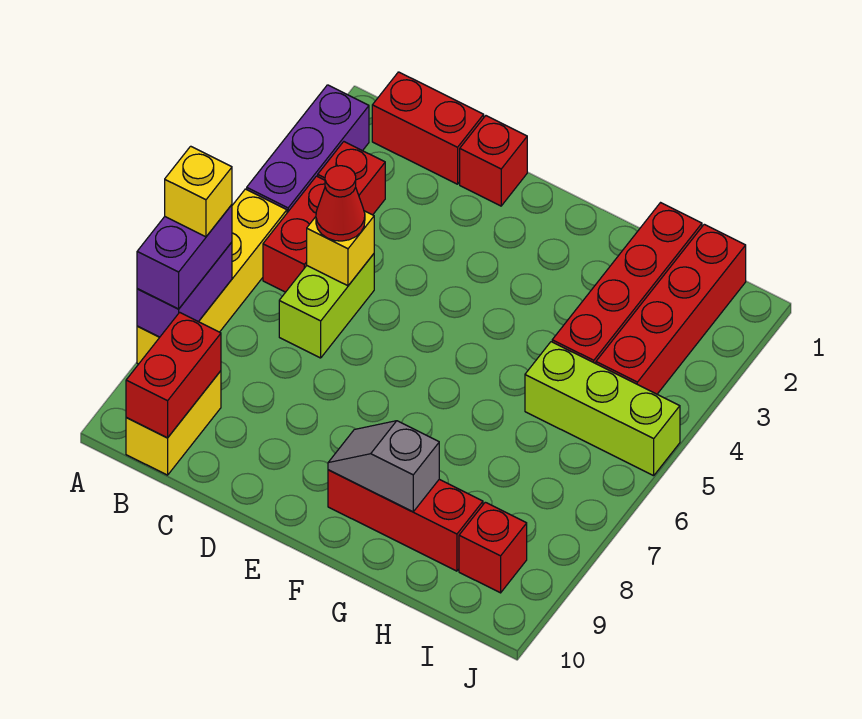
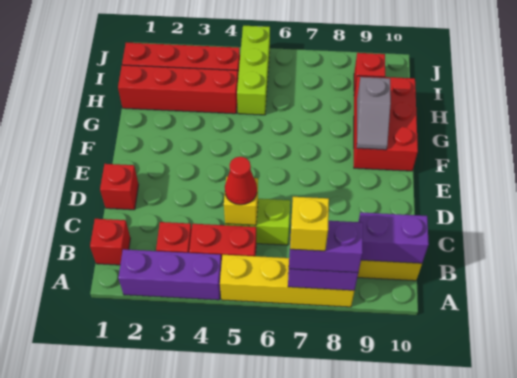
red 1x2 brick [372,72,484,184] -> red 1x1 brick [90,219,130,265]
red 1x2 brick [126,312,221,438] -> purple 1x2 brick [358,212,429,263]
red 1x3 brick [328,470,483,571] -> red 2x3 brick [354,76,418,171]

